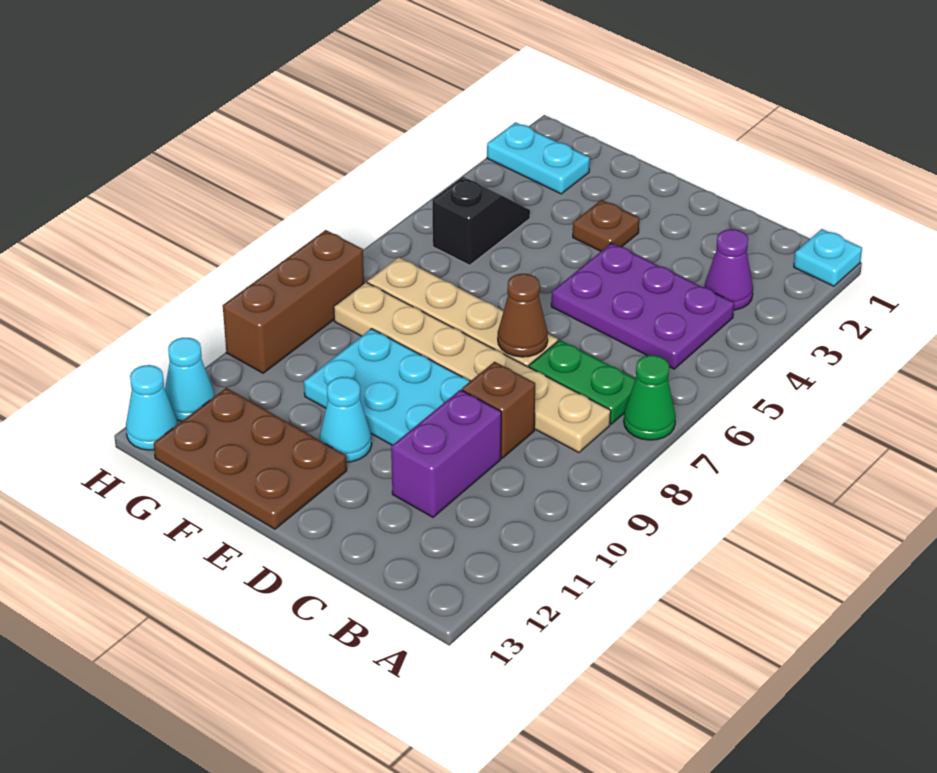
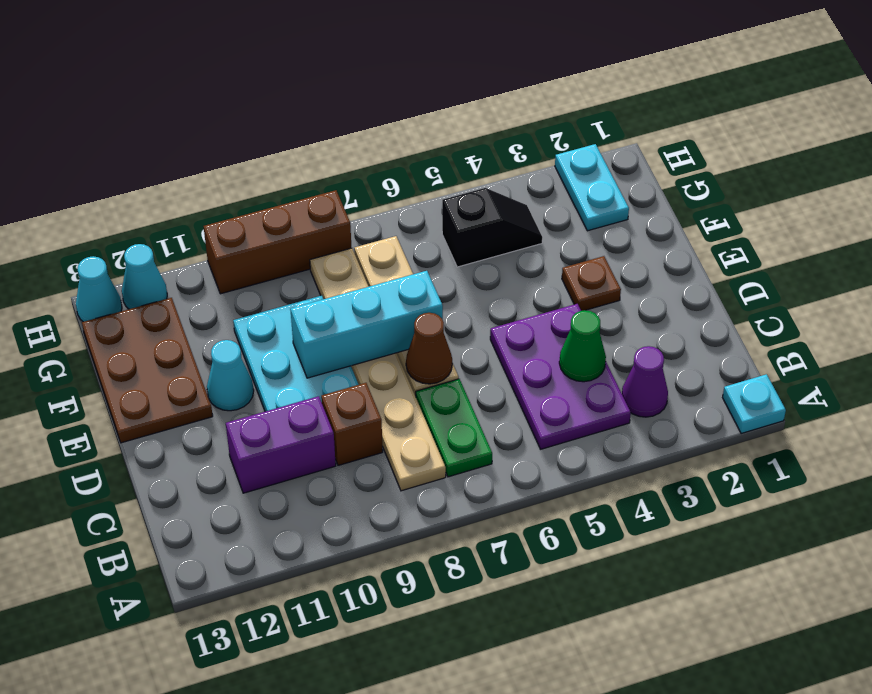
green 1x1 cone [624,355,676,440] -> green 1x1 cone moved to [559,310,606,382]
none -> cyan 1x3 brick [290,271,443,378]

